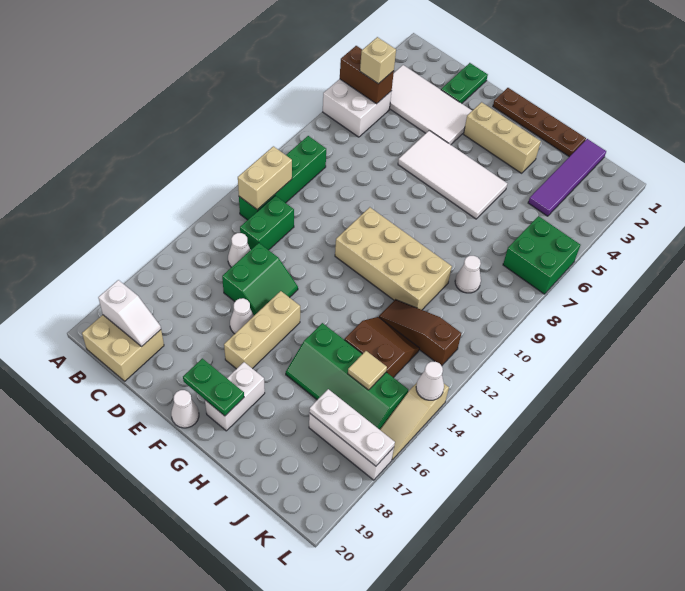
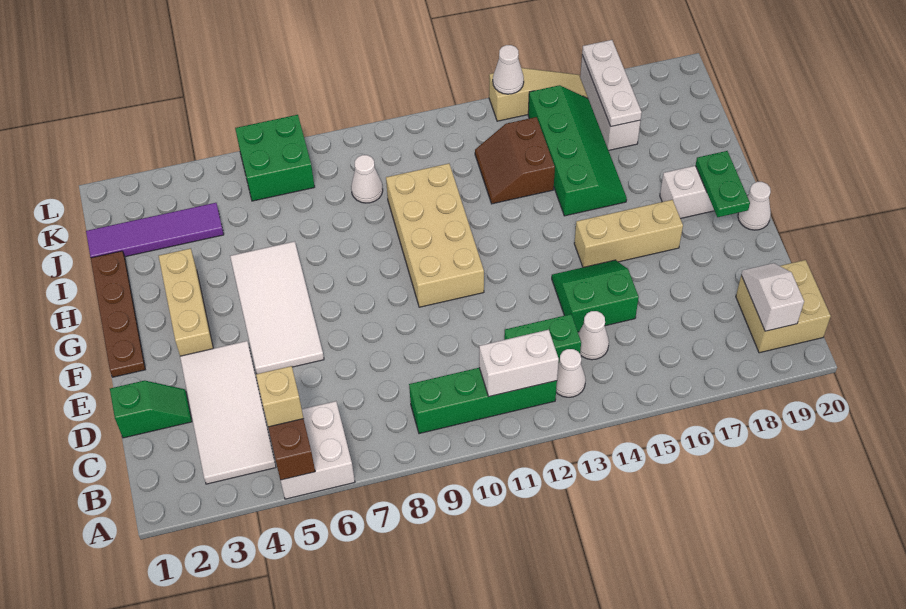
tan 1x2 brick [238,146,292,210] -> white 1x2 brick [479,330,559,397]
green 1x2 plate [441,63,488,104] -> green 1x2 slope [110,381,192,438]
white 1x1 cone [230,298,254,334] -> white 1x1 cone moved to [556,349,586,397]
brown 1x3 slope [379,300,461,366] -> none
tan 1x1 tile [348,351,387,390] -> none

